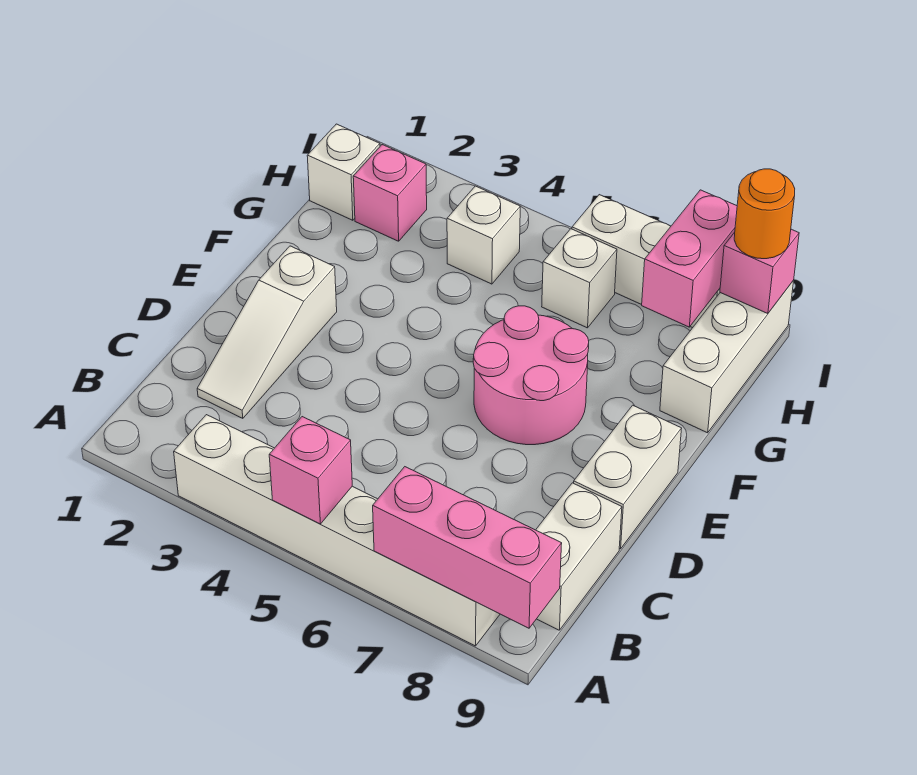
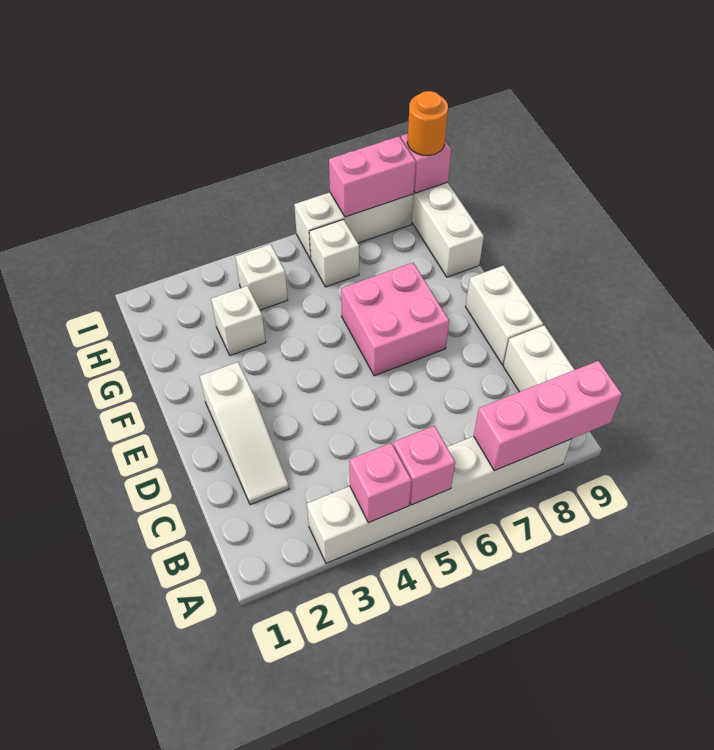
pink 2x2 round brick [473,306,589,445] -> pink 2x2 brick [341,263,449,376]
white 1x1 brick [307,124,380,220] -> white 1x1 brick moved to [211,286,266,356]
pink 1x1 brick [353,145,427,241] -> pink 1x1 brick moved to [349,443,411,523]
pink 1x2 brick [642,190,737,327] -> pink 1x2 brick turned to [329,136,416,217]

